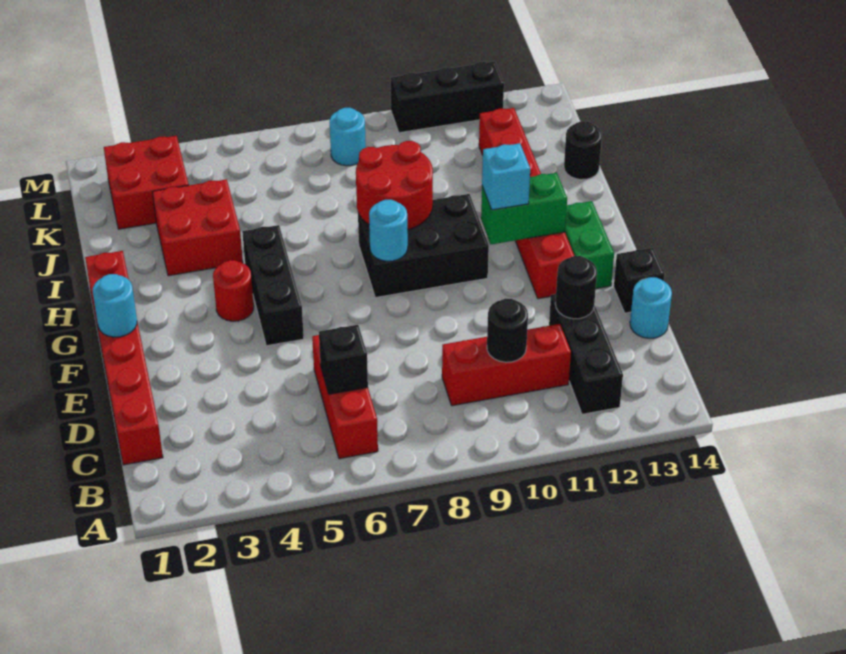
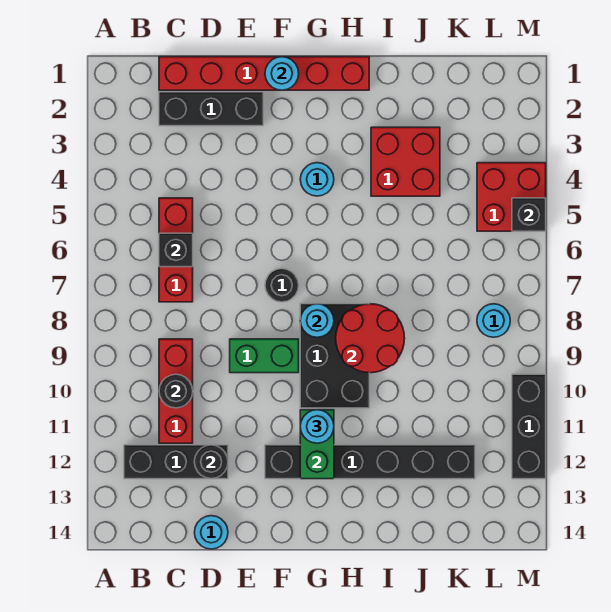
red 1x3 brick [312,335,378,459] -> red 1x3 brick turned to [159,198,193,302]
black 1x1 brick [614,248,664,313] -> black 1x1 brick moved to [512,198,546,231]
black 1x3 brick [242,225,304,346] -> black 1x3 brick moved to [159,92,263,126]
red 1x6 brick [479,108,574,299] -> black 1x6 brick [265,445,475,479]
green 1x2 brick [565,201,614,289] -> green 1x2 brick moved to [230,339,299,373]
red 1x1 round brick [213,260,254,321] -> cyan 1x1 round brick [300,163,334,196]
cyan 1x1 brick [482,143,530,210] -> cyan 1x1 round brick [300,410,334,443]
black 1x1 round brick [564,121,602,180] -> black 1x1 round brick moved to [265,269,299,302]
red 2x2 brick [104,136,189,229] -> red 2x2 brick moved to [477,163,546,231]

